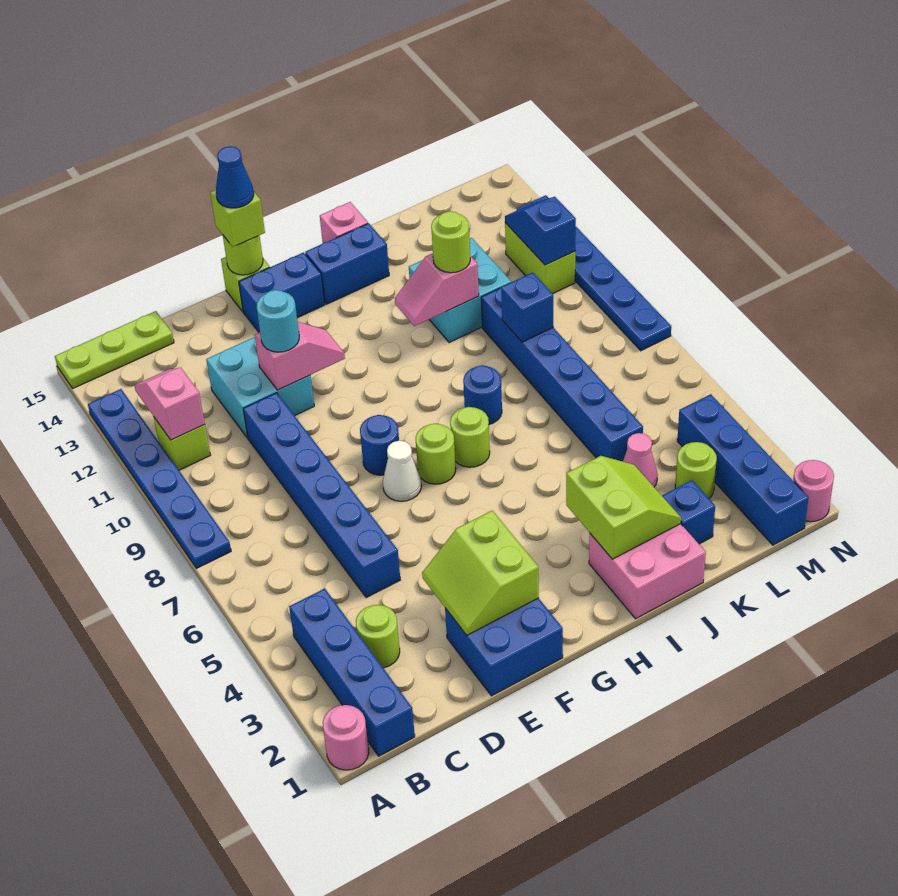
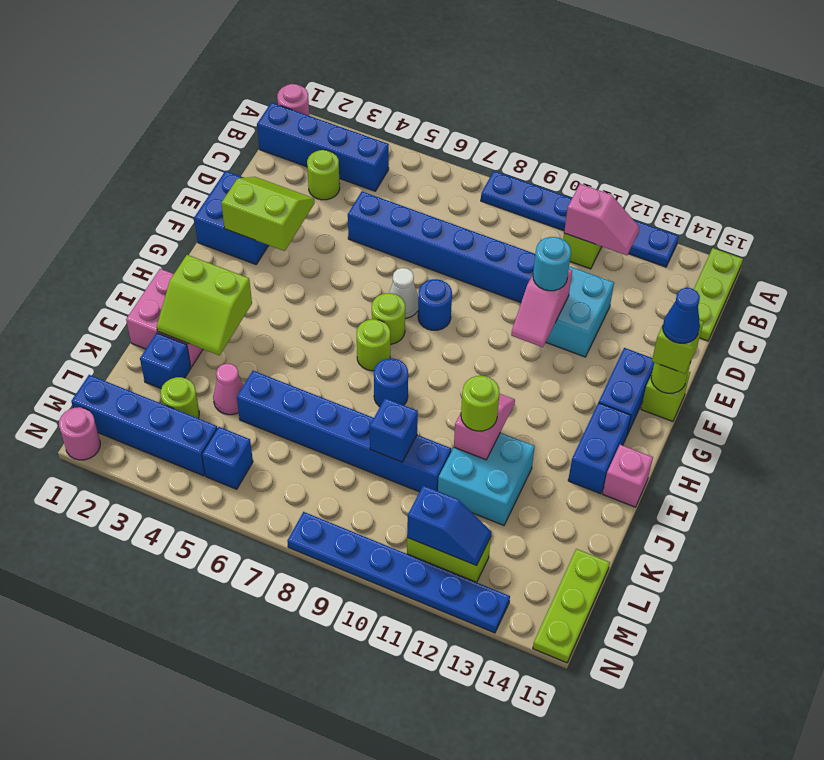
none -> lime 1x3 plate [533,549,610,663]
none -> blue 1x1 brick [202,427,253,489]

